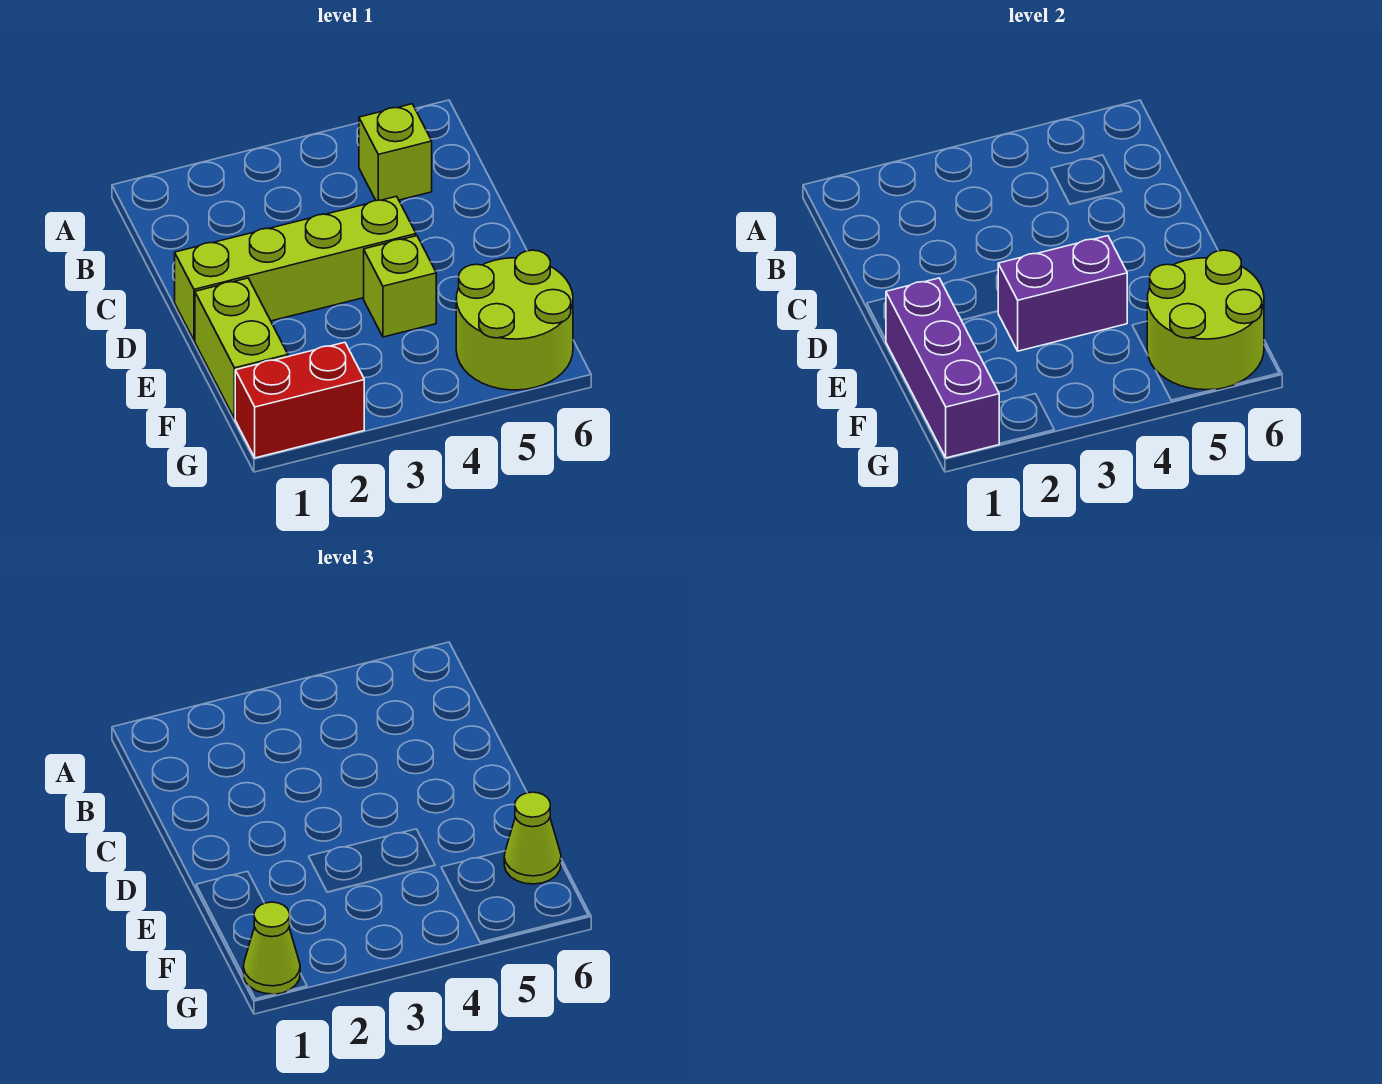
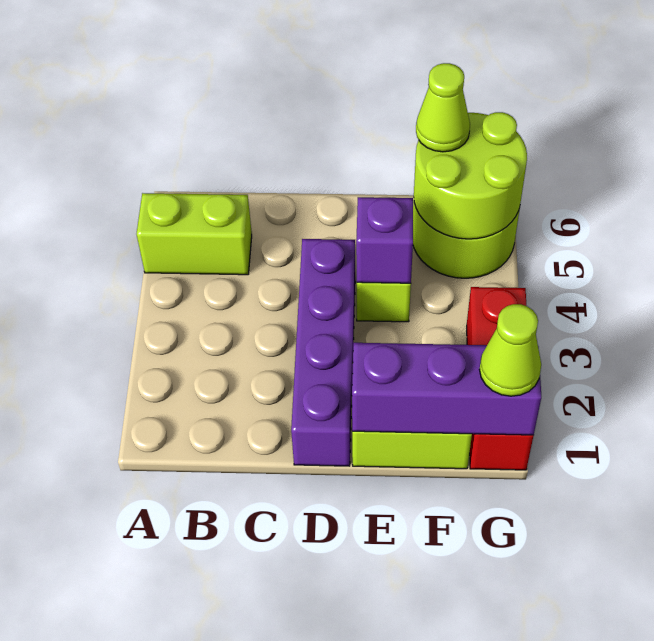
lime 1x1 brick [359,104,432,201] -> lime 1x2 brick [137,193,252,275]
lime 1x4 brick [175,196,416,340] -> purple 1x4 brick [291,239,355,466]
purple 1x2 brick [998,236,1127,351] -> purple 1x1 brick [356,197,413,283]
red 1x2 brick [235,342,364,458] -> red 1x3 brick [467,287,533,470]

